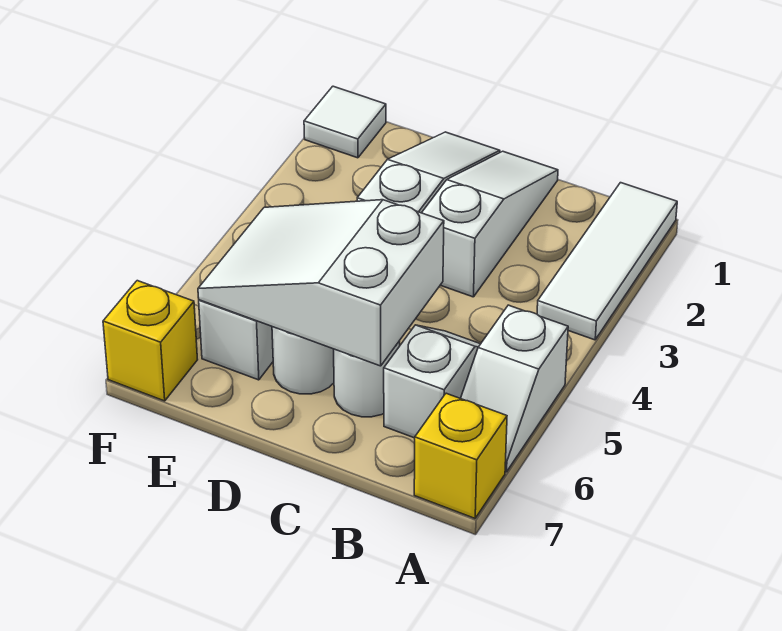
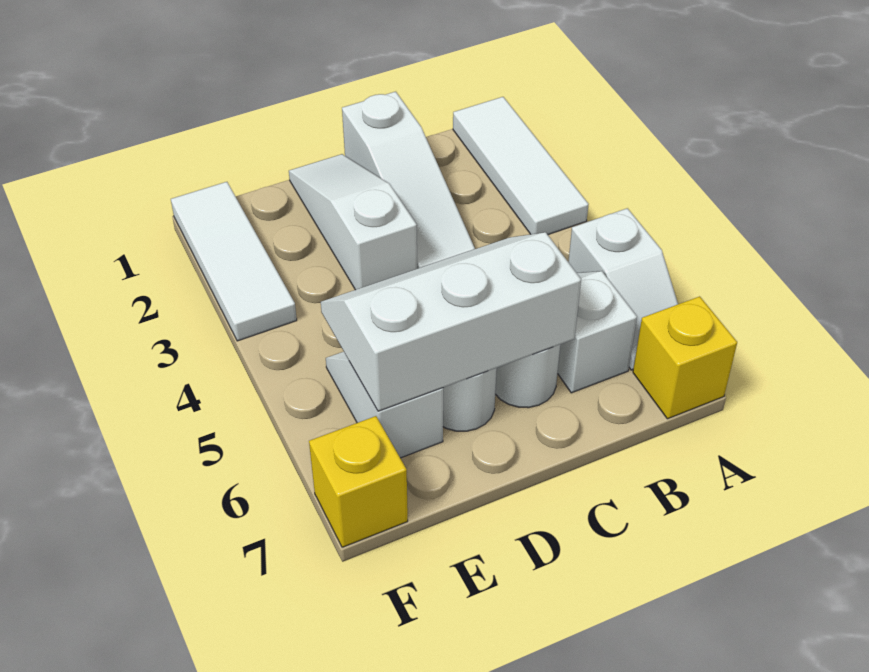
white 1x3 slope [422,151,558,297] -> white 1x3 slope turned to [342,92,475,269]
white 2x3 slope [198,200,444,366] -> white 2x3 slope turned to [321,232,581,411]
white 1x1 tile [304,86,386,158] -> white 1x3 tile [171,182,297,341]

